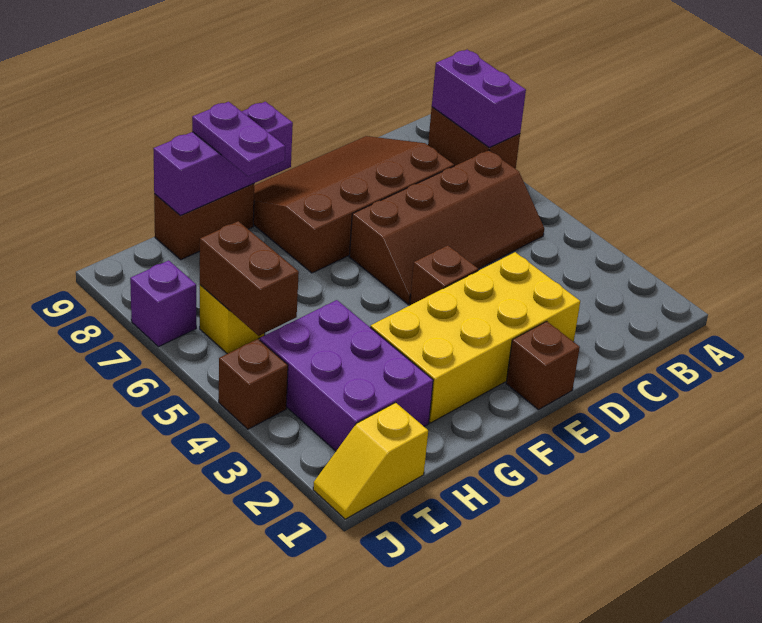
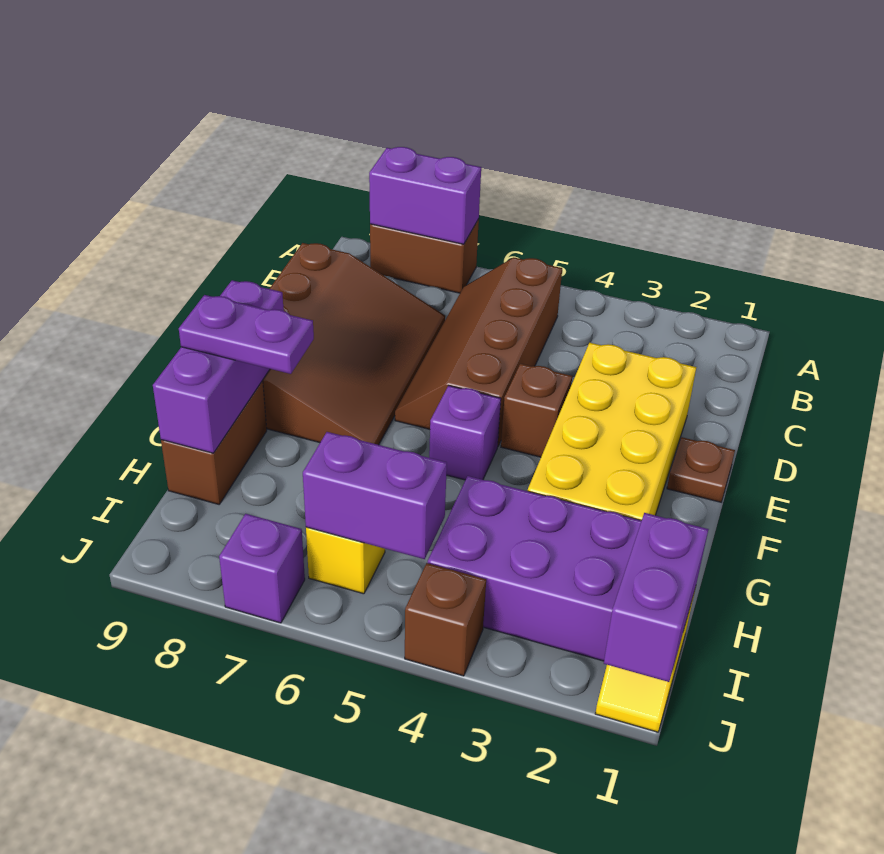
brown 2x4 slope [349,150,544,304] -> brown 2x4 slope turned to [395,257,562,446]
brown 3x4 slope [253,136,454,273] -> brown 3x4 slope turned to [263,243,445,445]
brown 1x1 brick [506,321,580,410] -> brown 1x1 plate [667,437,735,502]
none -> purple 1x1 brick [429,386,501,480]
none -> purple 1x2 brick [604,513,708,682]
brown 1x2 brick [200,221,299,336] -> purple 1x2 brick [303,432,447,559]

